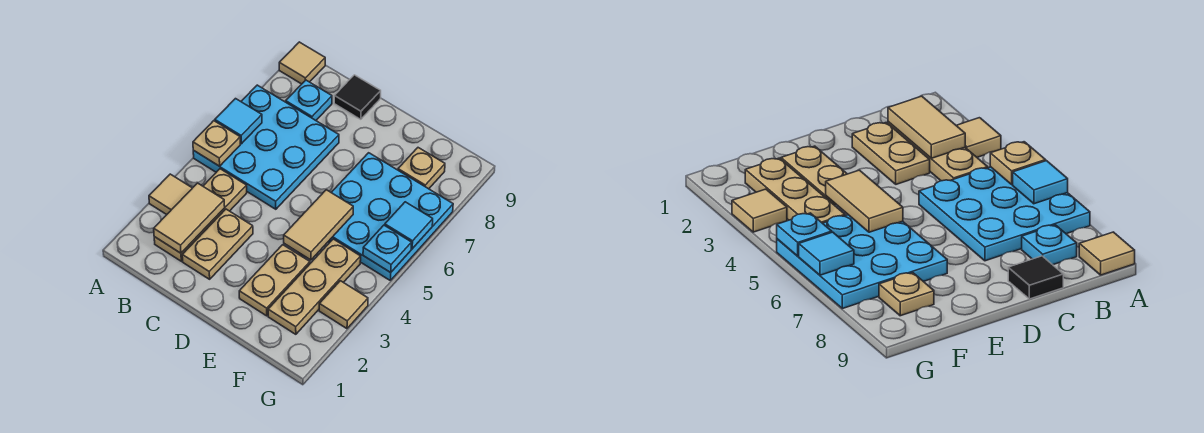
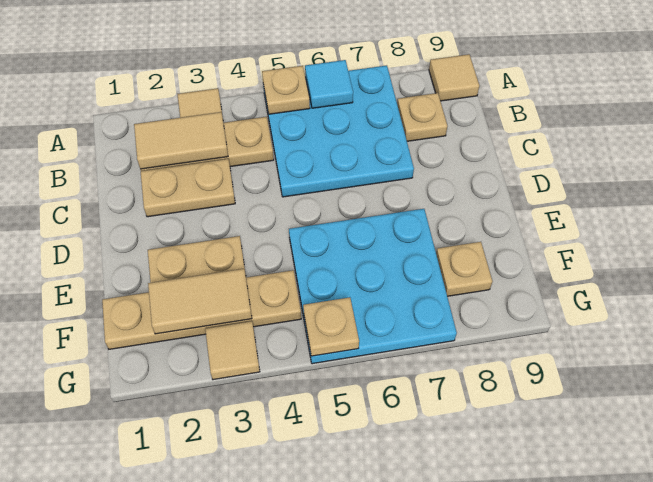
cyan 1x1 plate [286,80,332,120] -> tan 1x1 plate [397,93,448,141]
black 1x1 tile [334,75,381,119] -> none
tan 1x2 tile [284,190,353,260] -> tan 1x2 tile moved to [148,269,252,334]
tan 1x3 plate [268,239,361,334] -> tan 1x4 plate [102,270,301,349]
cyan 1x1 plate [363,225,412,272] -> tan 1x1 plate [303,297,359,356]
cyan 1x1 tile [385,202,433,249] -> none

